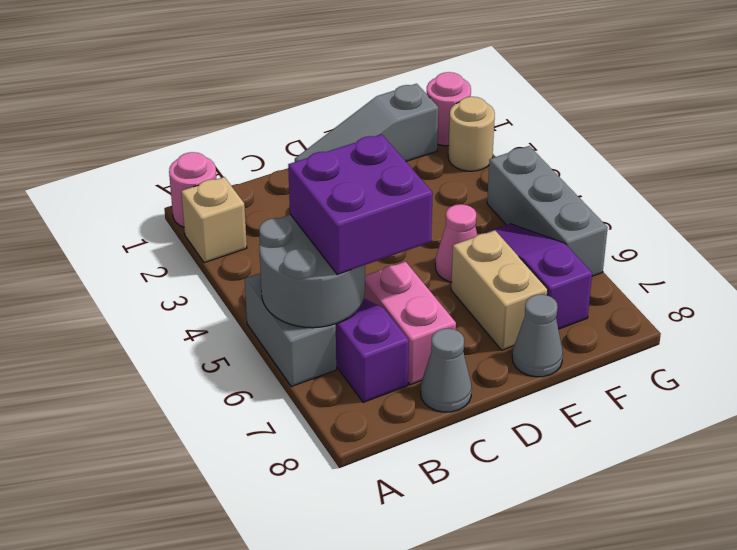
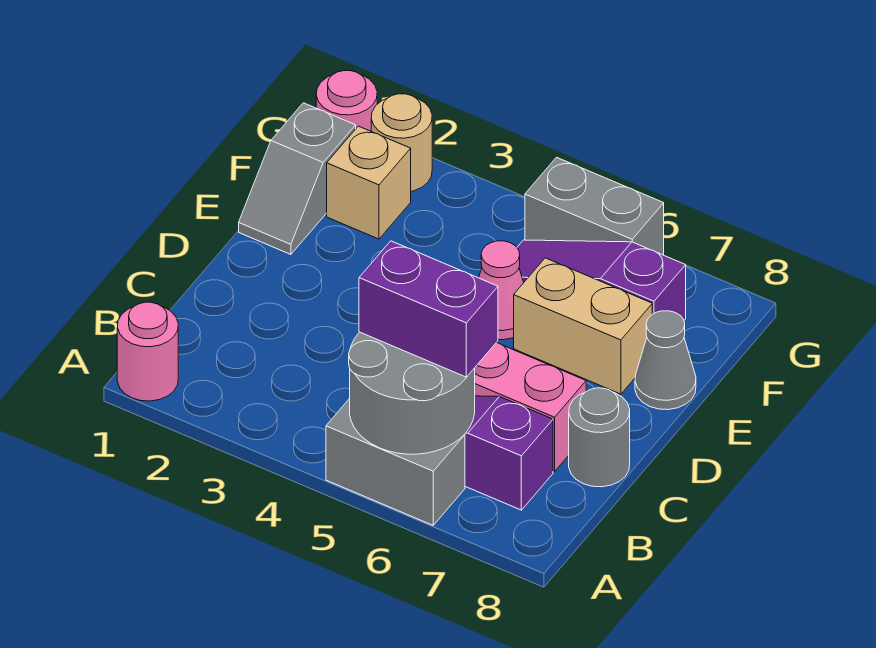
tan 1x1 brick [181,177,247,263] -> tan 1x1 brick moved to [327,126,411,239]
purple 2x2 brick [288,134,433,275] -> purple 1x2 brick [359,241,498,377]
grey 1x1 cone [421,328,472,412] -> grey 1x1 round brick [569,388,630,487]
grey 1x3 slope [295,84,438,162] -> grey 1x2 slope [239,103,356,254]
grey 1x3 brick [487,146,608,276] -> grey 1x2 brick [525,157,664,255]

